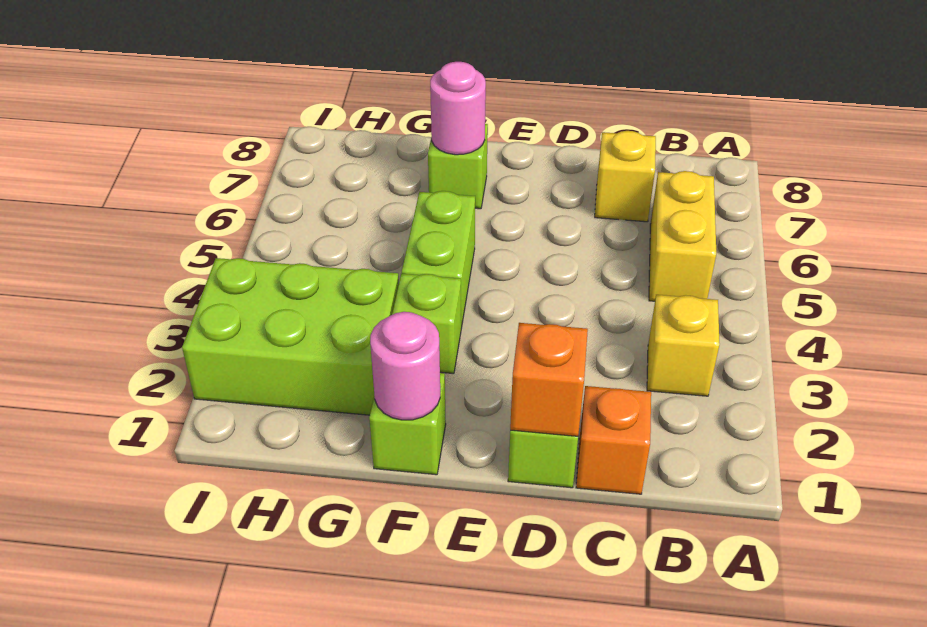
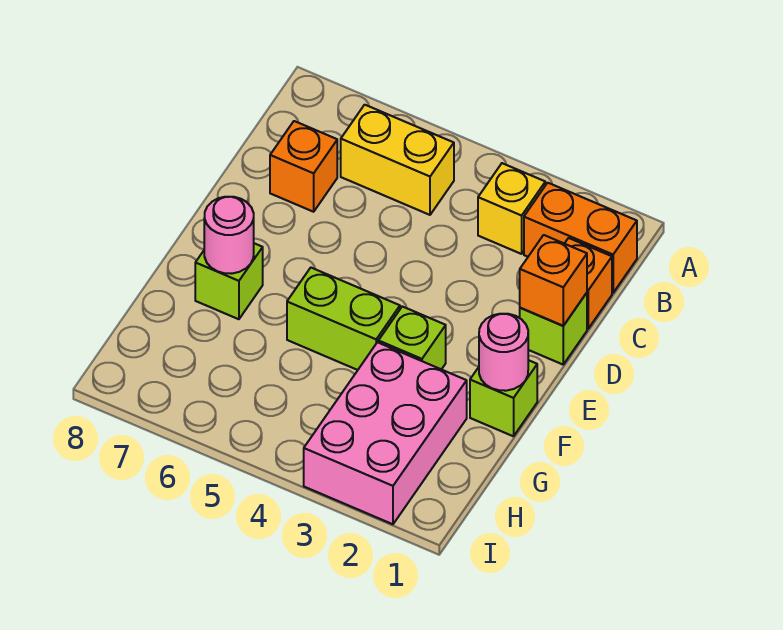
none -> orange 1x2 brick [524,183,637,293]
yellow 1x1 brick [595,131,656,222] -> orange 1x1 brick [270,121,337,212]
lime 2x3 brick [182,258,399,415] -> pink 2x3 brick [304,342,467,524]

